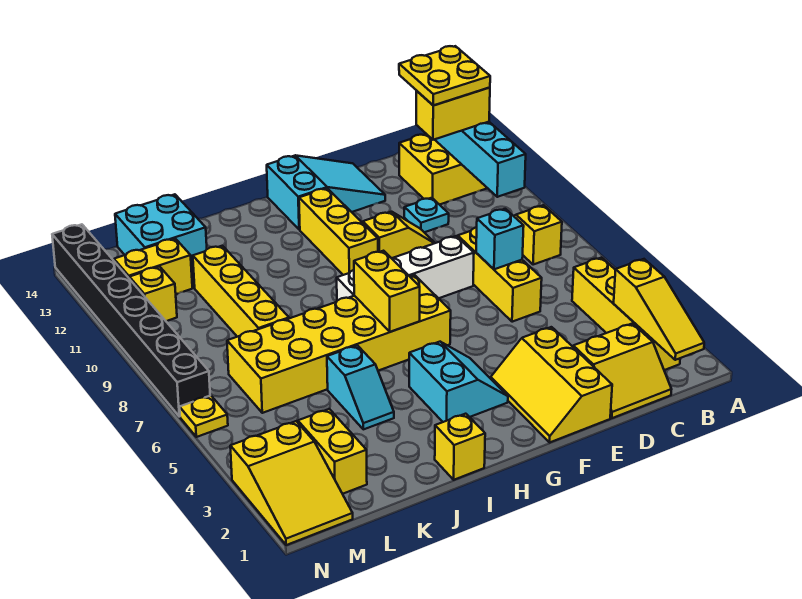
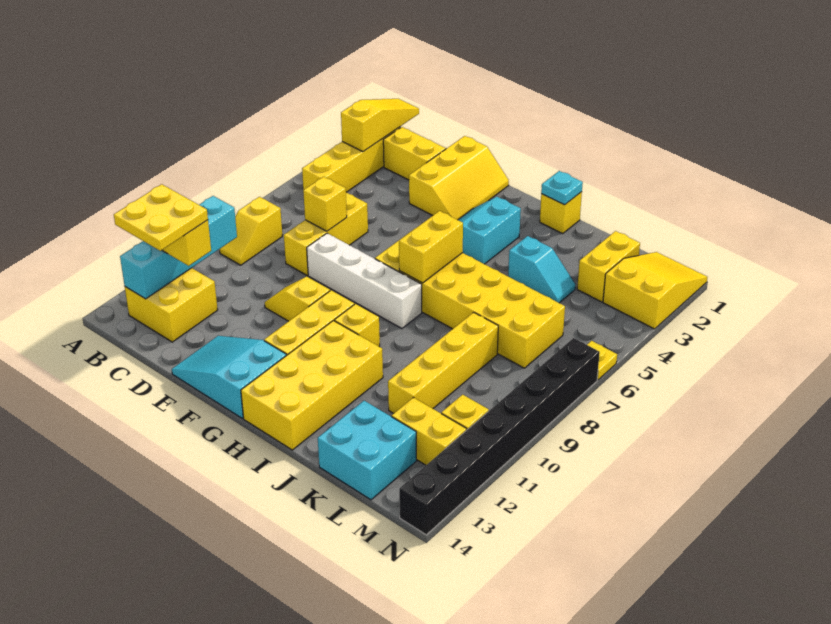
cyan 1x1 brick [476,209,524,269] -> yellow 1x1 brick [303,177,347,231]
cyan 1x1 plate [404,198,449,232] -> cyan 1x1 plate moved to [541,171,583,205]
none -> yellow 1x1 brick [334,304,380,346]
none -> yellow 2x4 brick [241,321,383,450]
cyan 1x2 slope [327,345,394,429] -> cyan 1x2 slope turned to [508,236,575,303]

